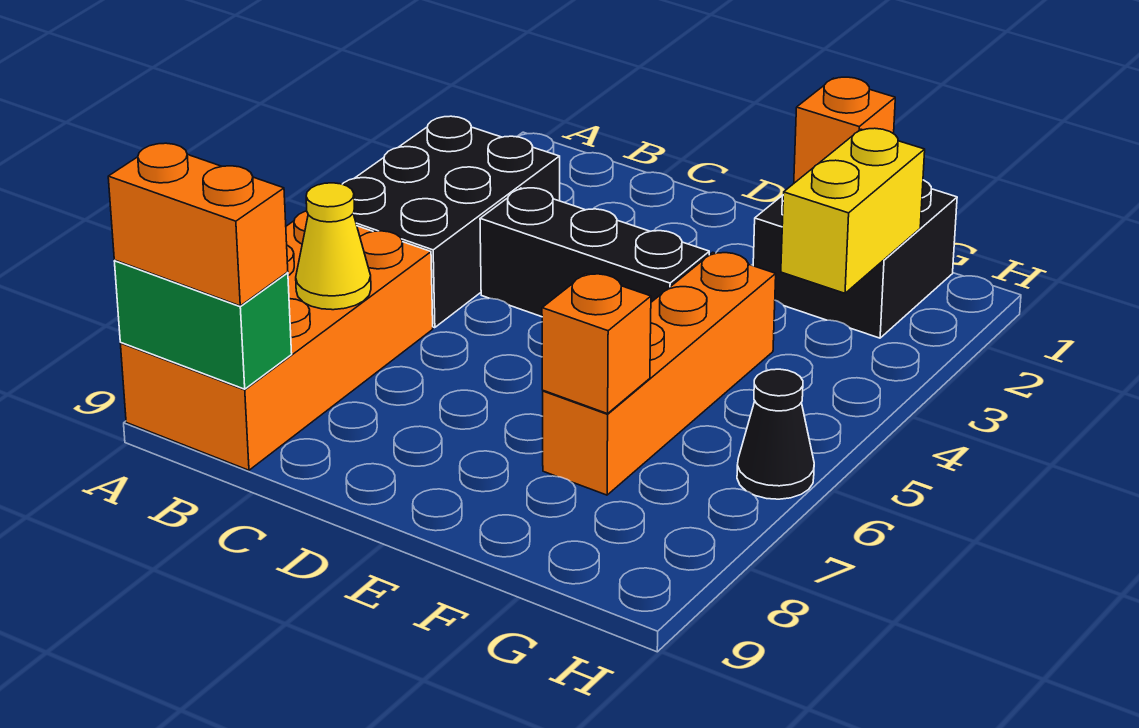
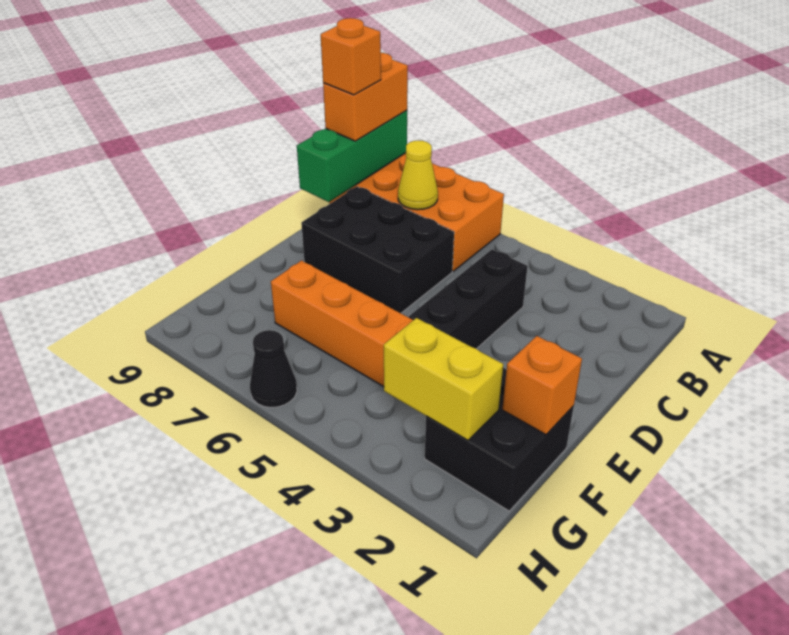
black 2x3 brick [343,116,560,328] -> black 2x3 brick moved to [301,187,454,313]
green 1x2 brick [114,260,292,389] -> green 1x3 brick [297,110,407,202]
orange 1x1 brick [542,274,651,414] -> orange 1x1 brick moved to [321,18,381,95]

